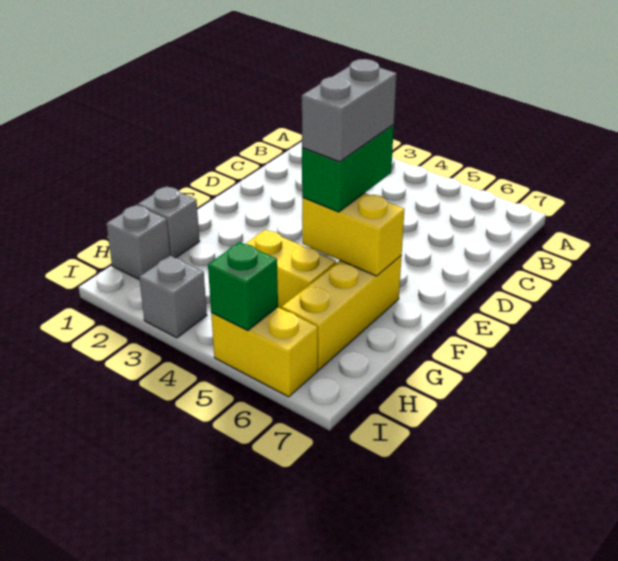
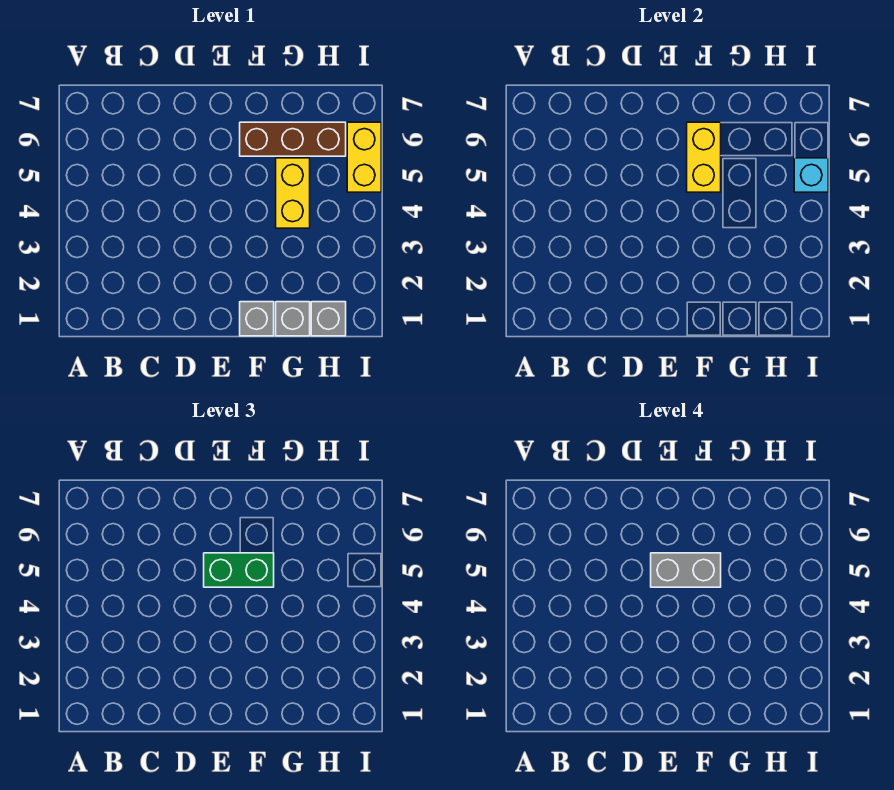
yellow 1x3 brick [281,256,402,370] -> brown 1x3 brick [240,122,346,156]
grey 1x1 brick [139,256,207,338] -> grey 1x1 brick moved to [240,302,274,336]
green 1x1 brick [208,242,278,330] -> cyan 1x1 brick [794,158,828,192]

